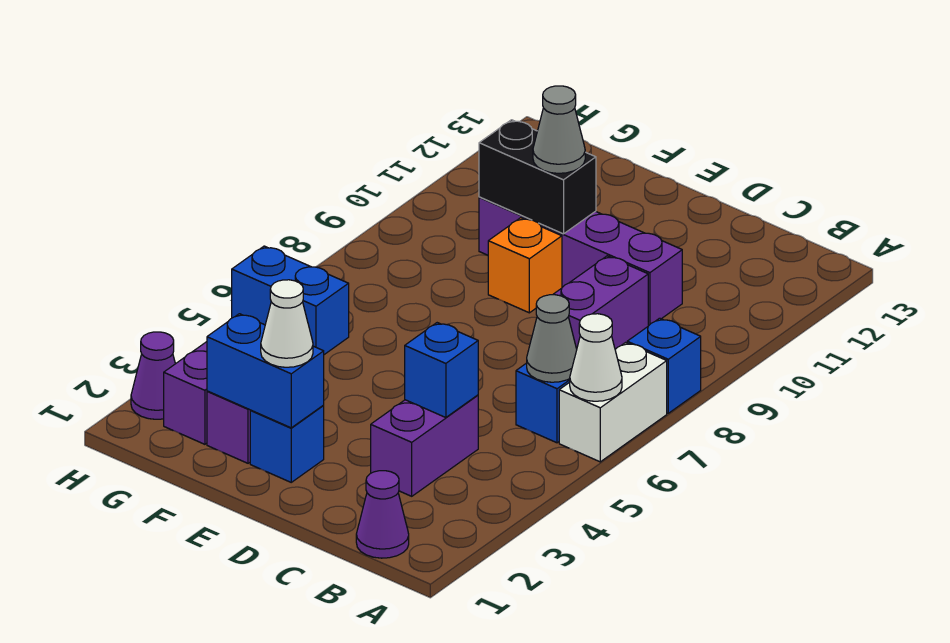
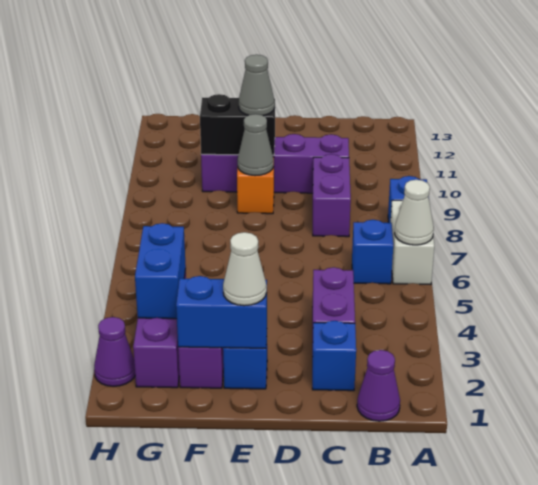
grey 1x1 cone [527,295,577,382] -> grey 1x1 cone moved to [238,114,274,176]
blue 1x1 brick [405,323,478,418] -> blue 1x1 brick moved to [312,321,356,391]
blue 1x2 brick [232,246,349,355] -> blue 1x2 brick turned to [135,223,186,319]

